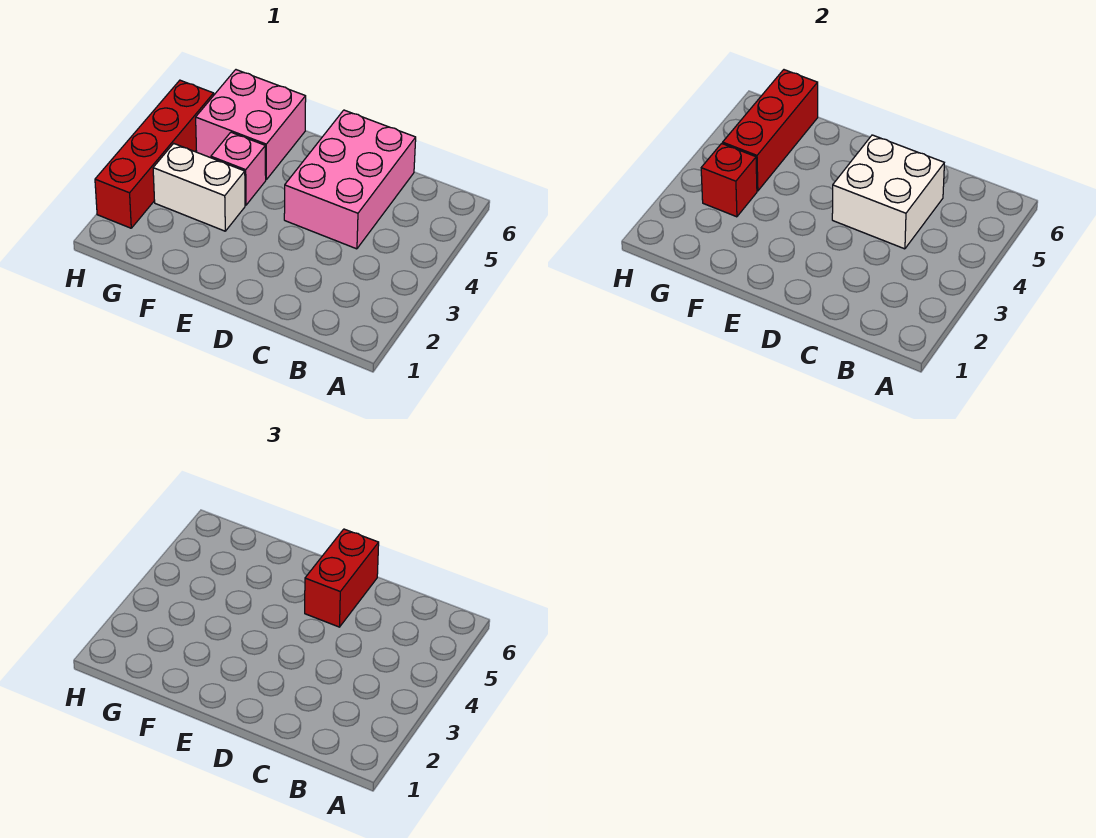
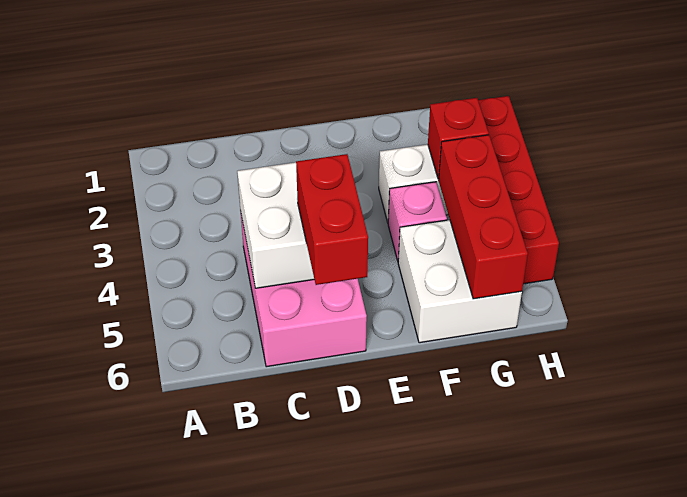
pink 2x2 brick [196,70,306,179] -> white 2x2 brick [398,220,522,343]

